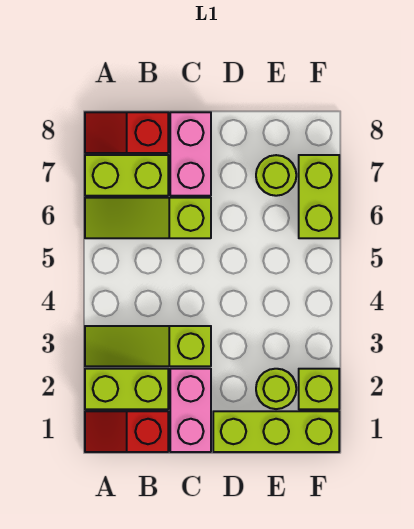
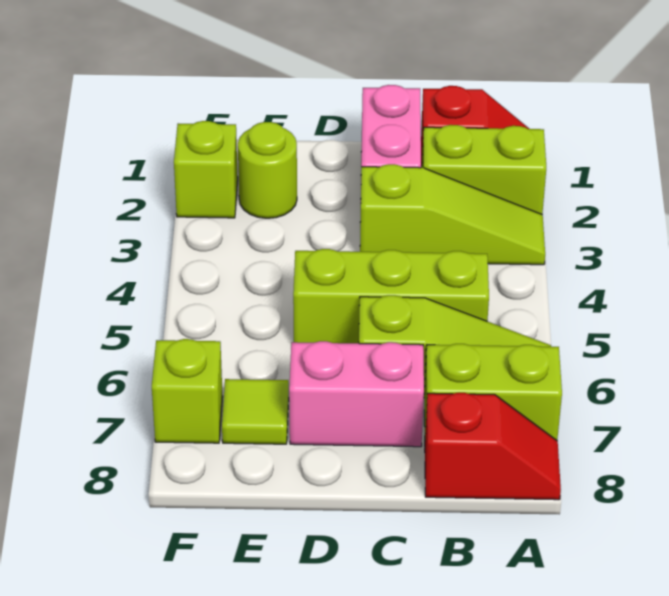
pink 1x2 brick [170,112,211,196] -> pink 1x2 brick turned to [289,341,424,447]
lime 1x3 brick [213,411,339,452] -> lime 1x3 brick moved to [293,249,489,343]
lime 1x1 round brick [256,155,296,196] -> lime 1x1 tile [222,379,289,444]
lime 1x2 brick [299,155,339,238] -> lime 1x1 brick [152,339,223,443]

